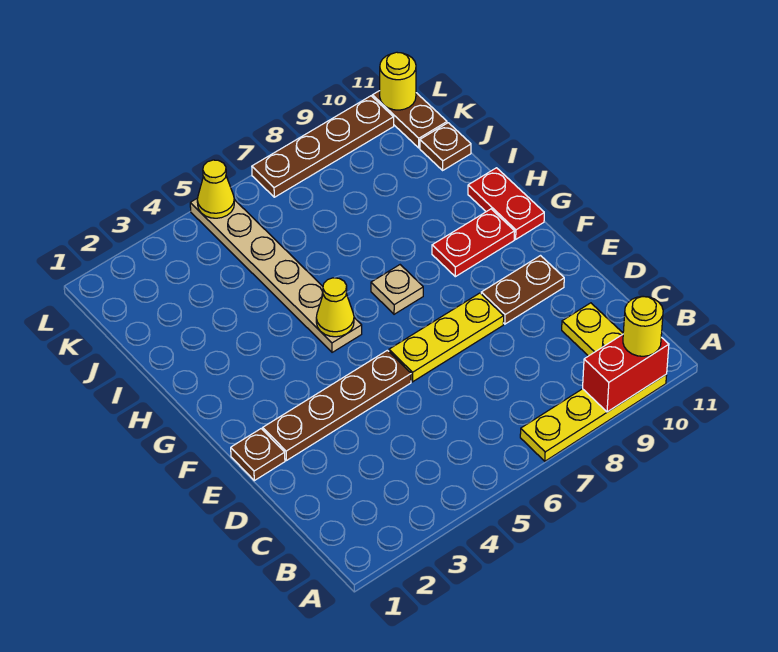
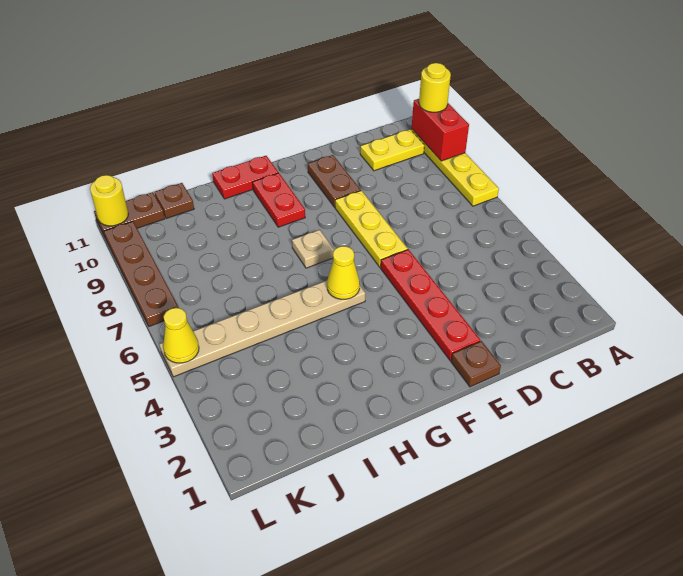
brown 1x4 plate [263,350,411,461] -> red 1x4 plate [381,249,480,361]

